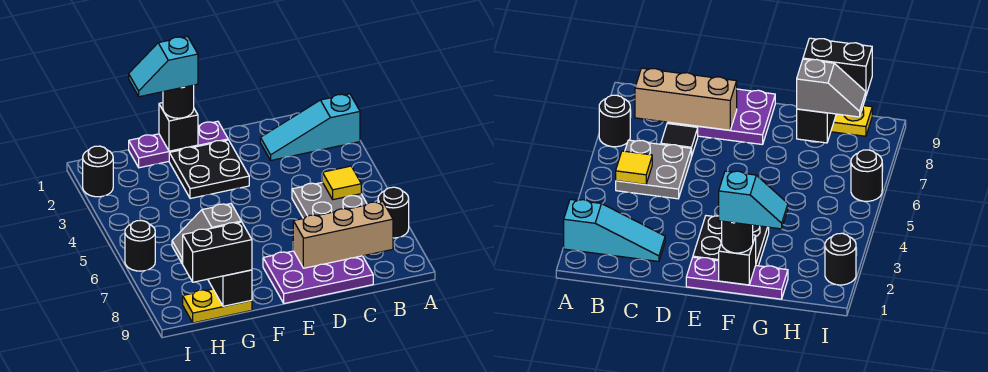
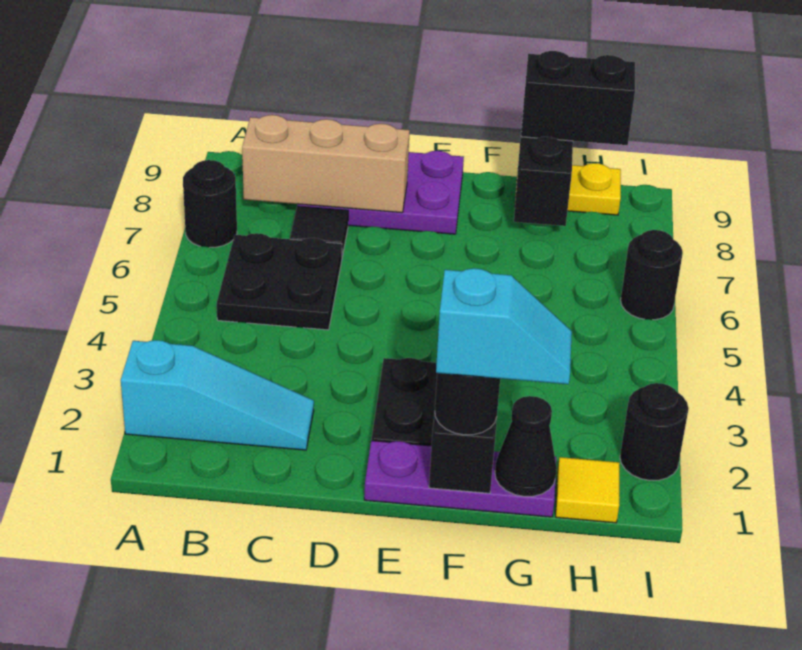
grey 2x2 plate [292,182,367,218] -> black 2x2 plate [217,233,342,330]
yellow 1x1 tile [322,166,361,200] -> yellow 1x1 tile moved to [556,457,619,523]
none -> black 1x1 cone [495,396,557,496]
grey 1x2 slope [172,204,241,264] -> none

